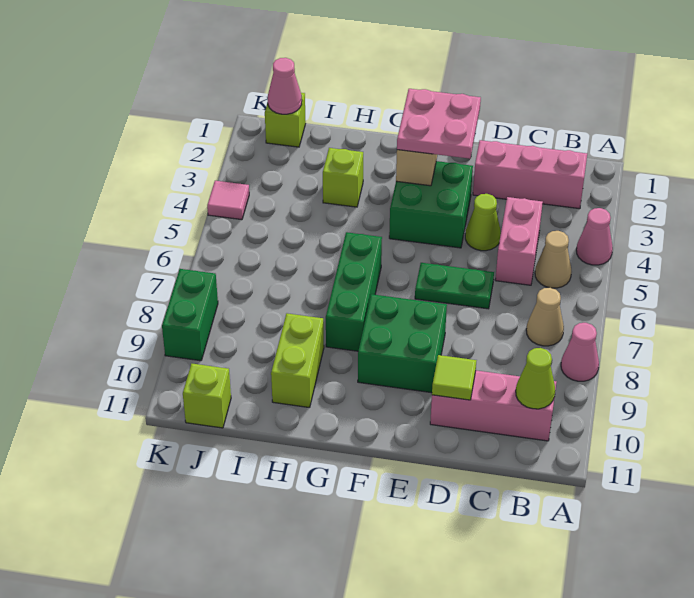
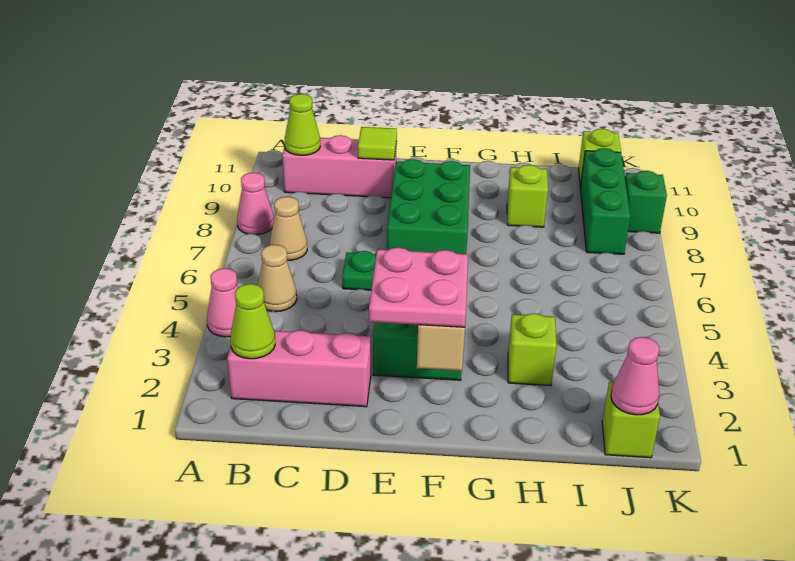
pink 1x2 brick [495,197,543,285] -> none
lime 1x1 cone [465,194,501,251] -> lime 1x1 cone moved to [230,284,275,359]
green 2x2 brick [358,294,447,393] -> green 2x3 brick [387,159,470,254]
green 1x3 brick [326,232,382,351] -> green 1x3 brick moved to [580,148,630,254]
lime 1x2 brick [271,313,324,408] -> lime 1x1 brick [507,165,548,227]
pink 1x1 tile [207,181,249,220] -> none
green 1x2 brick [162,269,218,361] -> green 1x1 brick [625,171,667,233]

